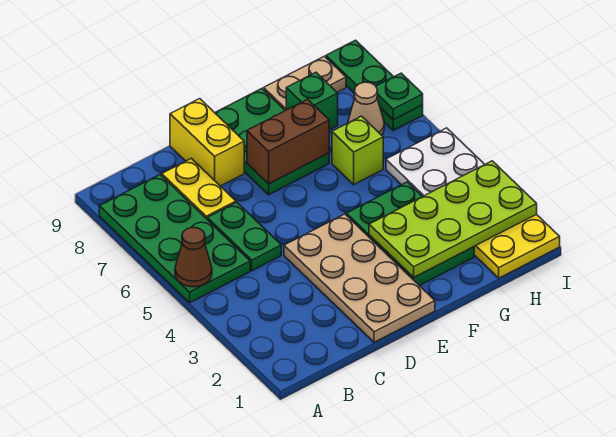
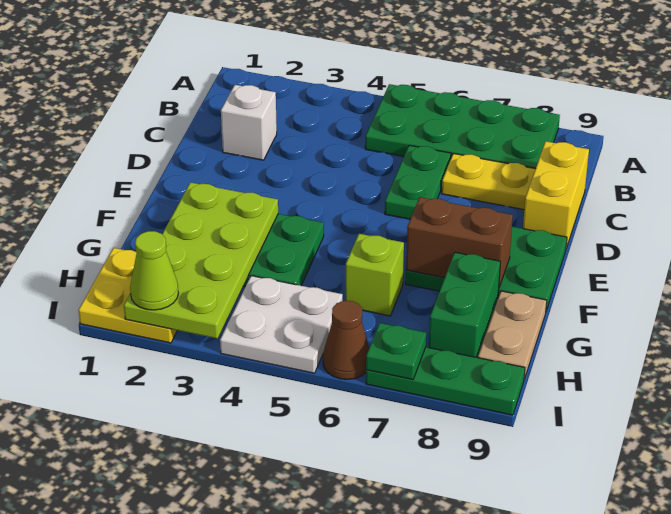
brown 1x1 cone [175,227,212,287] -> brown 1x1 cone moved to [323,301,369,379]
none -> white 1x1 brick [221,85,277,160]
green 1x2 plate [207,202,281,271] -> green 1x2 plate turned to [385,145,451,219]
tan 2x4 plate [284,214,435,342] -> none
yellow 1x2 brick [170,99,244,186] -> yellow 1x2 brick turned to [523,141,589,248]
brown 1x2 brick [247,99,329,184] -> brown 1x2 brick turned to [406,197,513,287]
green 1x1 brick [286,72,338,130] -> green 1x2 brick [429,252,500,358]
tan 1x1 cone [348,82,384,135] -> none
none -> lime 1x1 cone [130,231,178,310]

